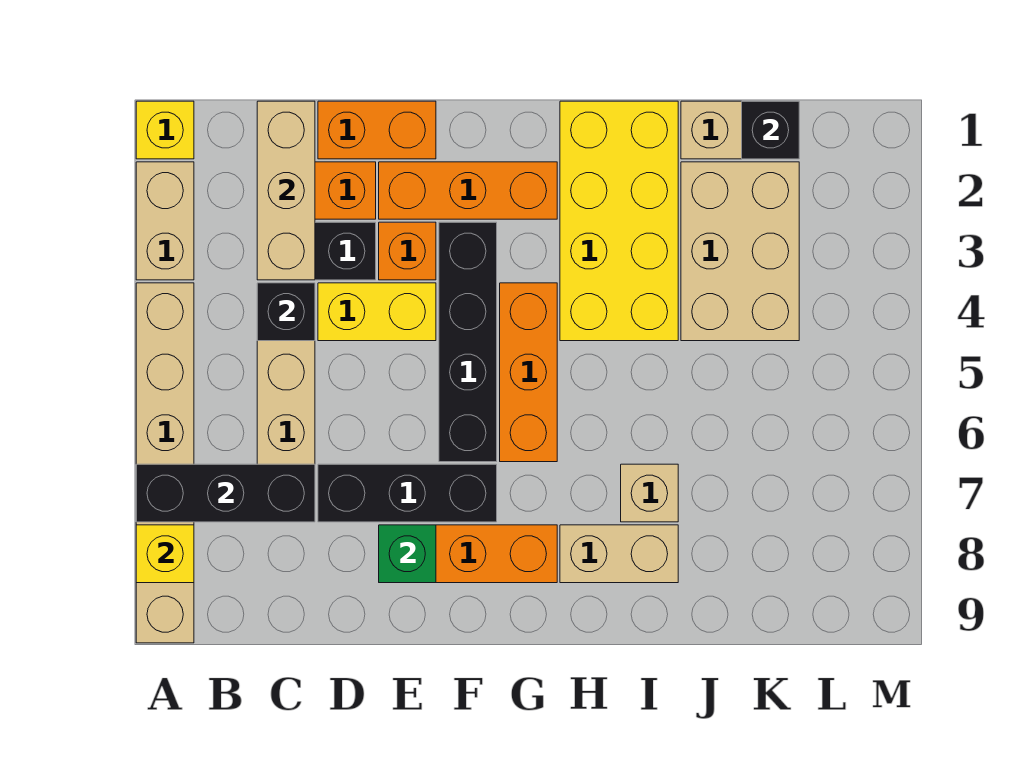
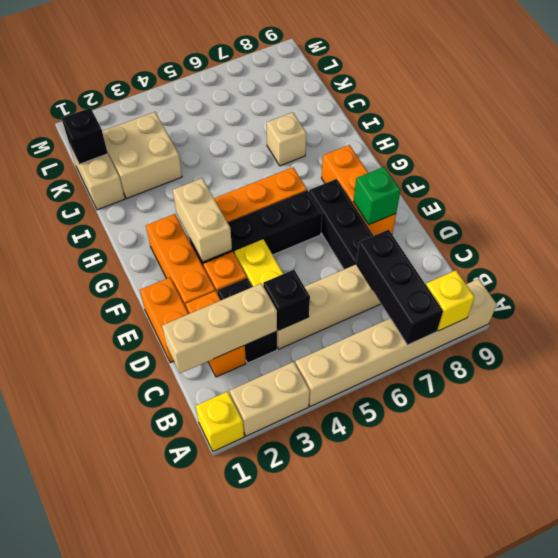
yellow 2x4 brick [560,101,678,341] -> none
tan 1x2 brick [560,525,678,583] -> tan 1x2 brick moved to [173,178,232,262]
tan 2x3 brick [681,162,799,341] -> tan 2x2 brick [102,112,182,199]

